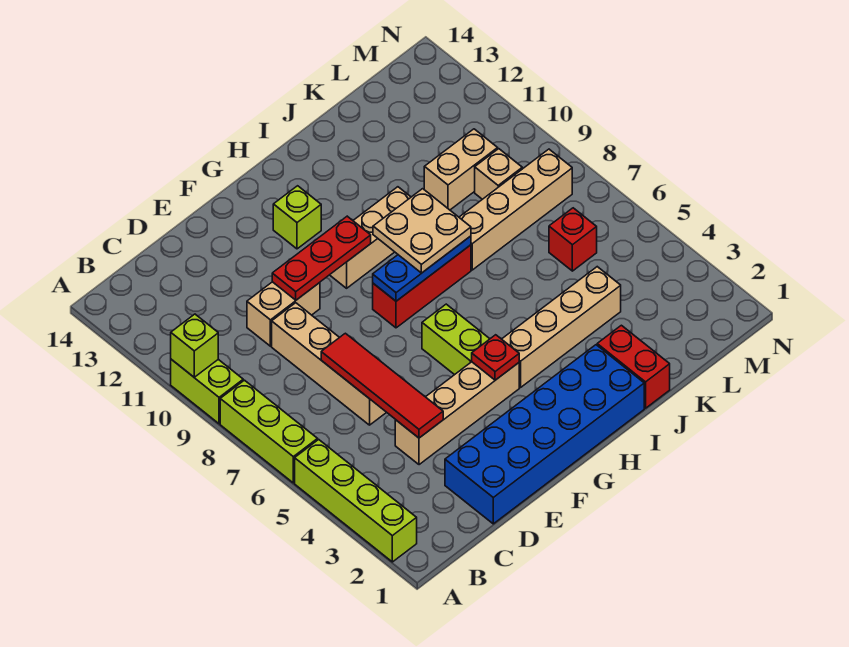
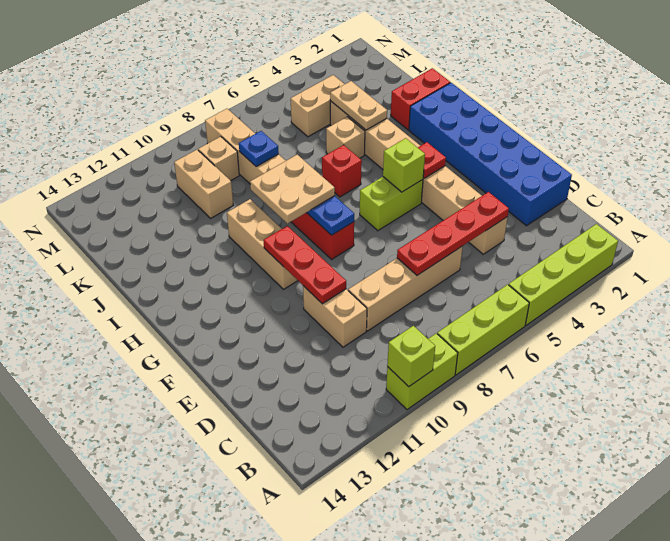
red 1x4 tile [321,333,443,438] -> red 1x4 plate [397,192,509,275]
lime 1x1 brick [273,186,321,249] -> lime 1x1 brick moved to [383,138,425,192]
none -> tan 1x2 plate [330,81,387,130]
none -> tan 1x1 brick [326,117,365,158]
none -> blue 1x1 plate [239,131,279,166]
none -> tan 1x2 brick [291,75,344,137]
red 1x1 brick [549,208,597,271] -> red 1x1 brick moved to [322,145,362,197]

